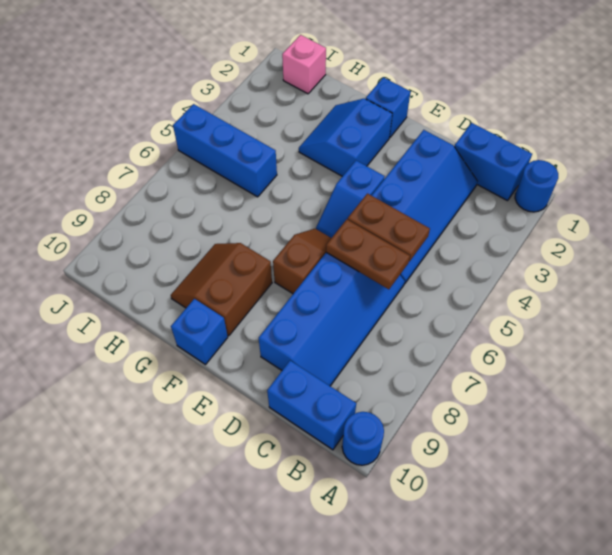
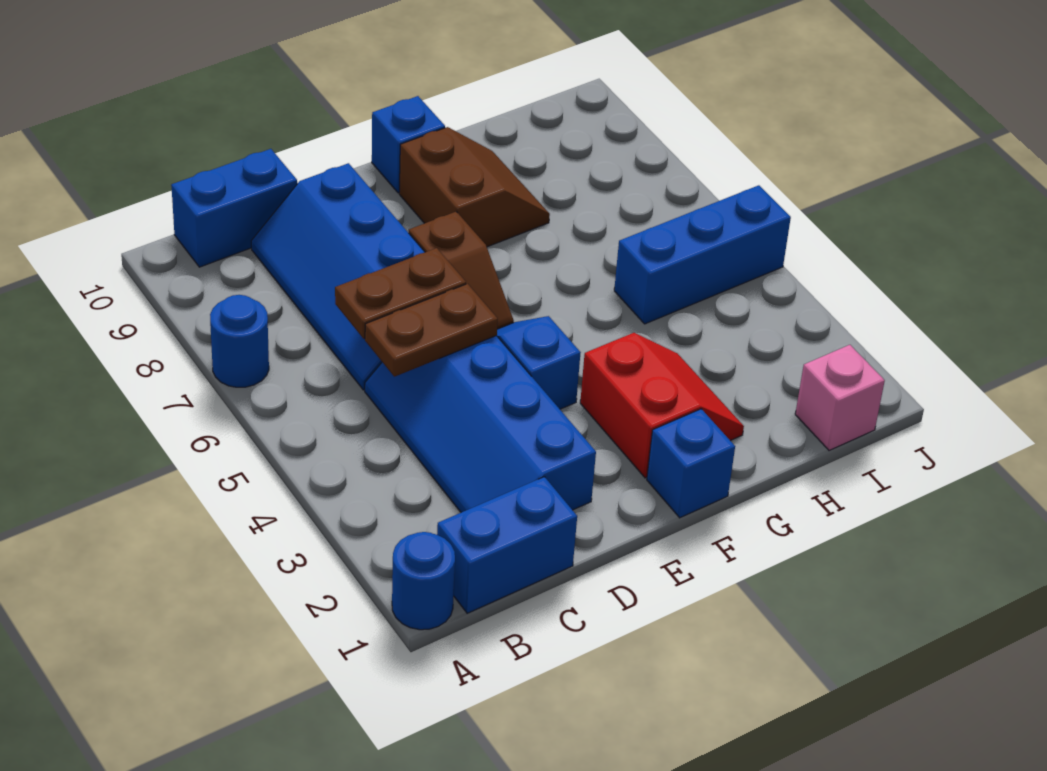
blue 1x1 round brick [342,412,384,465] -> blue 1x1 round brick moved to [210,295,269,387]
blue 2x2 slope [299,99,392,176] -> red 2x2 slope [580,333,744,478]

